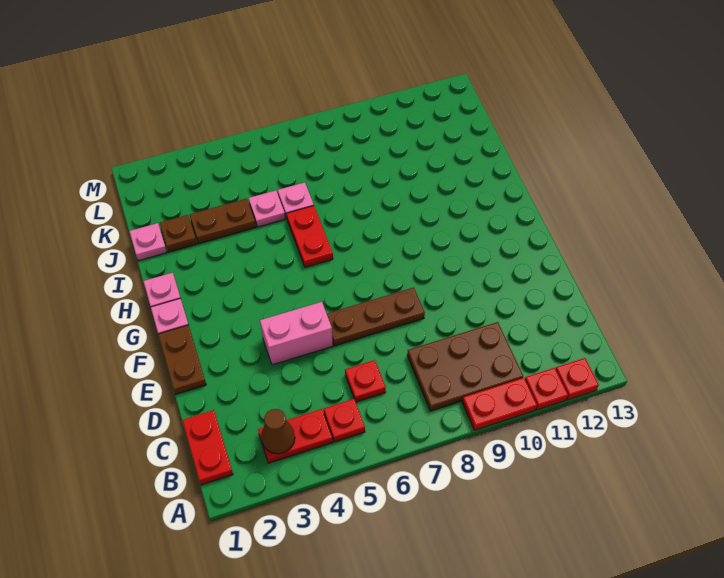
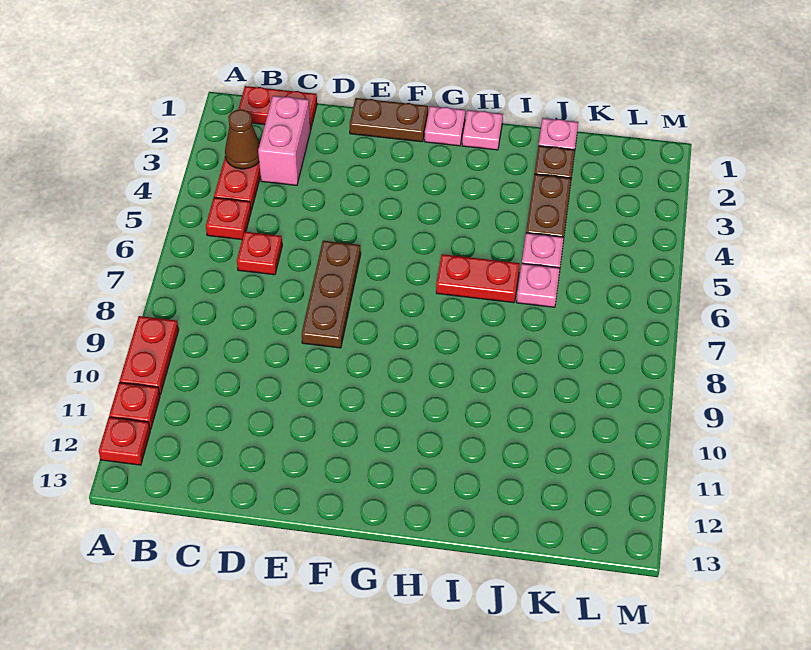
brown 2x3 plate [407,322,523,411] -> none
pink 1x2 brick [260,302,333,365] -> pink 1x2 brick moved to [258,96,311,185]

